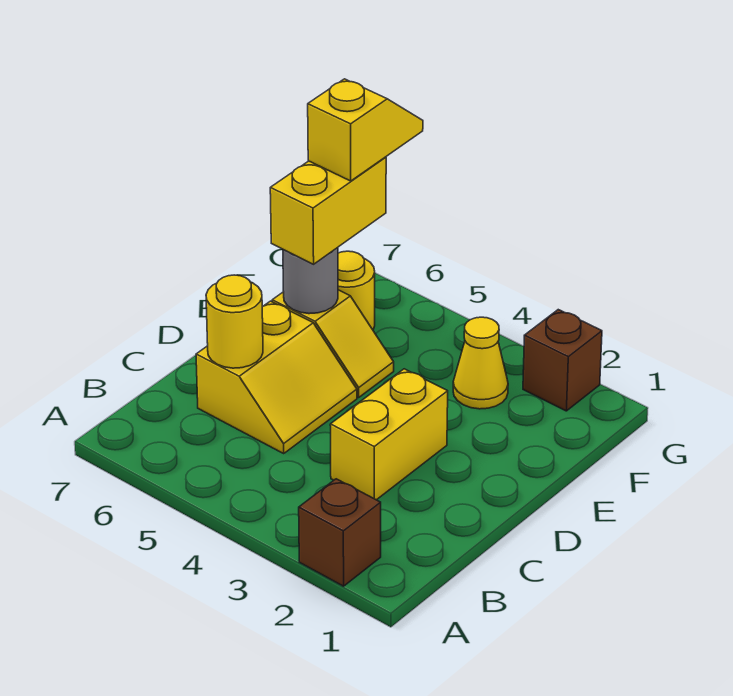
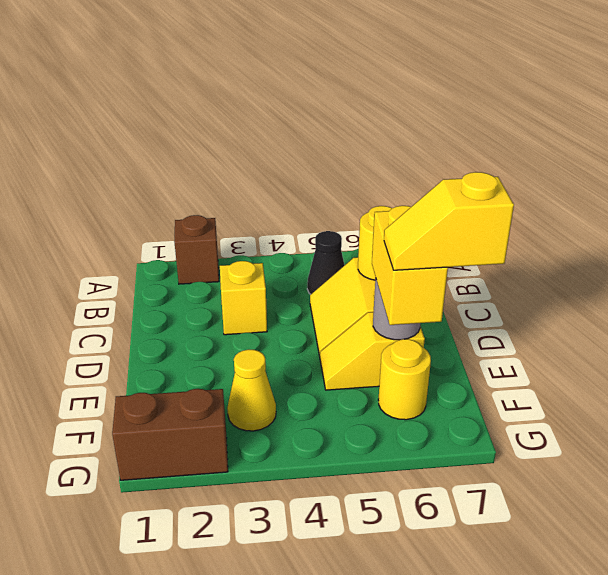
none -> black 1x1 cone [307,231,345,294]
yellow 1x2 brick [330,369,448,500] -> yellow 1x1 brick [220,261,267,335]
yellow 1x2 slope [308,79,423,181] -> yellow 1x2 slope turned to [384,172,514,270]
brown 1x1 brick [523,310,602,411] -> brown 1x2 brick [112,389,228,480]

